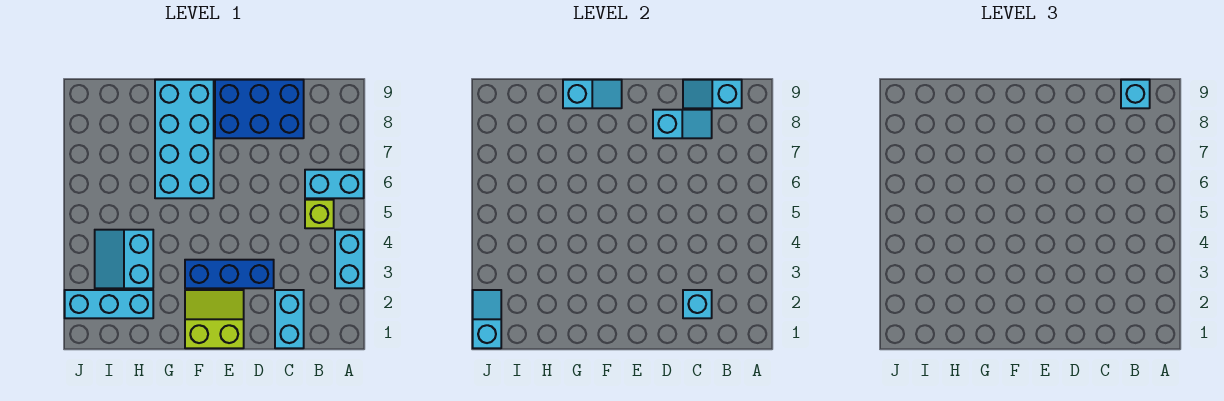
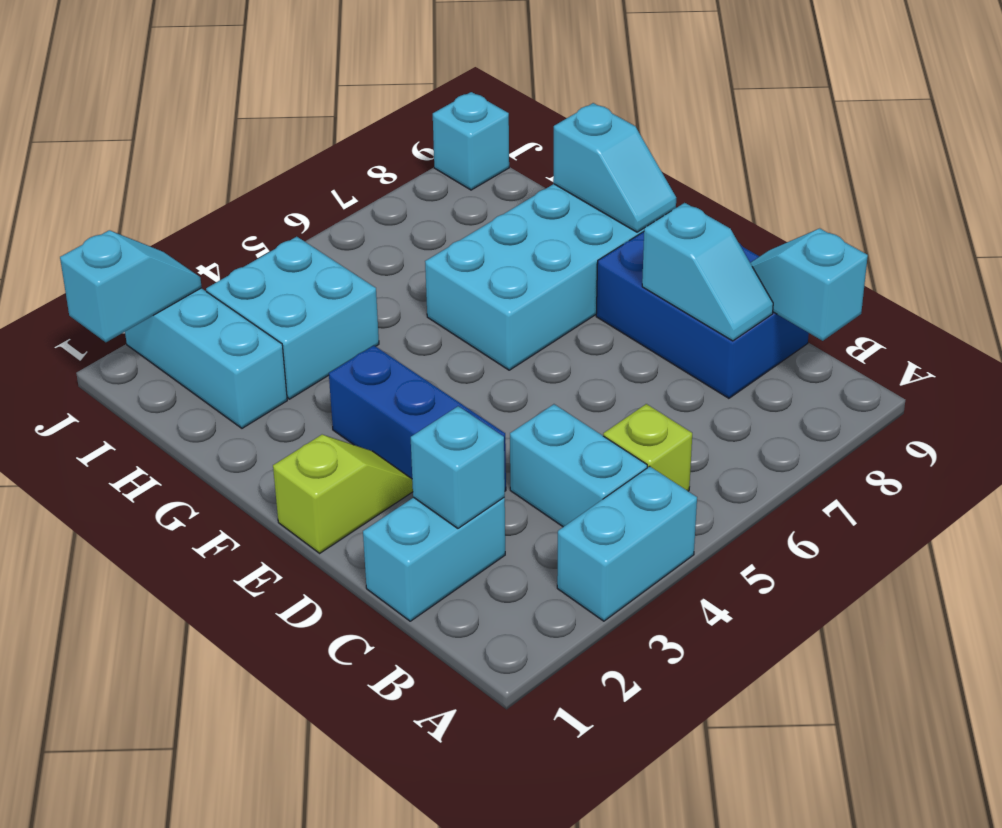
cyan 1x2 brick [305,170,364,198] -> cyan 1x2 brick moved to [510,404,647,527]
cyan 1x1 brick [1121,80,1150,108] -> cyan 1x1 brick moved to [433,92,509,190]
lime 2x2 slope [185,290,244,348] -> lime 1x2 slope [273,435,413,553]
cyan 2x2 slope [95,230,153,288] -> cyan 2x2 brick [206,237,379,399]

